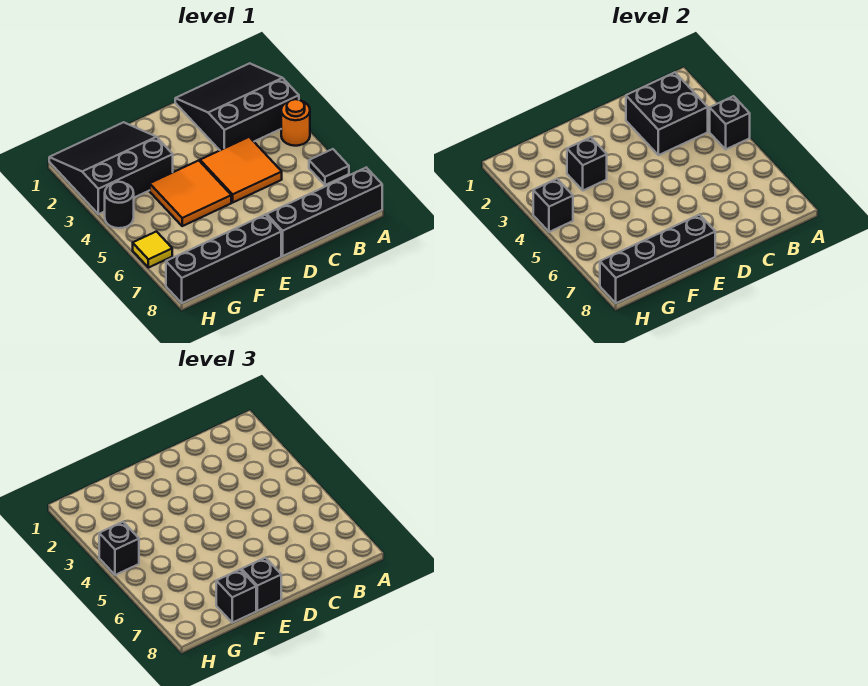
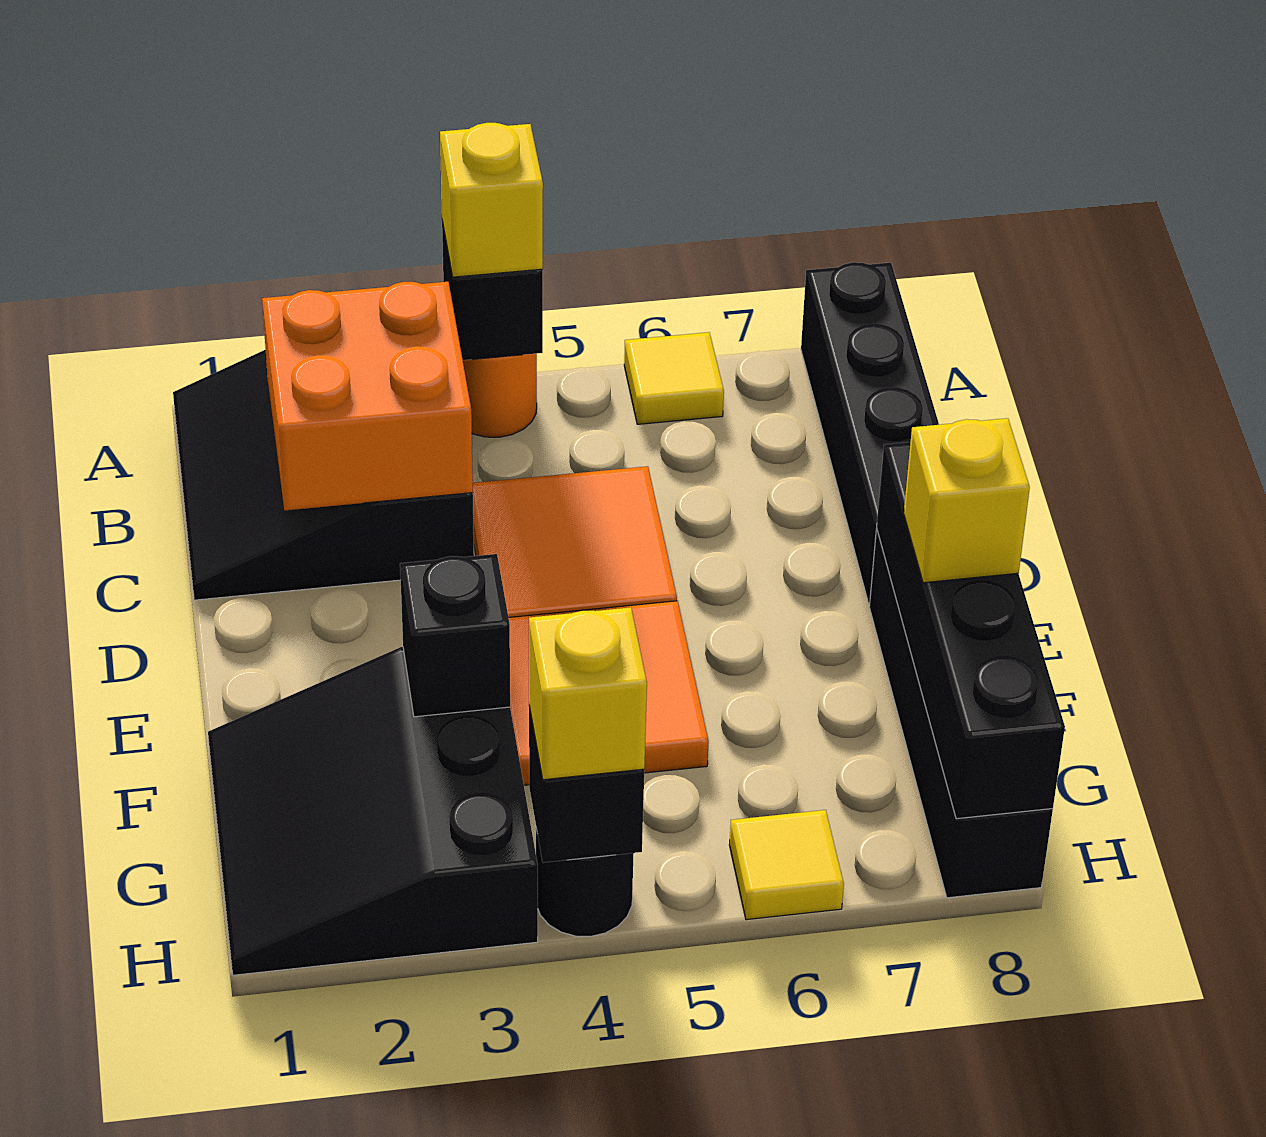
none -> yellow 1x1 brick [440,123,543,277]
black 1x1 tile [309,149,349,185] -> yellow 1x1 tile [624,332,724,424]
black 2x2 brick [626,73,708,155] -> orange 2x2 brick [262,282,473,510]
black 1x1 brick [242,558,281,611] -> none
black 1x1 brick [216,569,256,623] -> yellow 1x1 brick [904,418,1030,583]
black 1x1 brick [99,522,139,575] -> yellow 1x1 brick [529,607,647,780]

